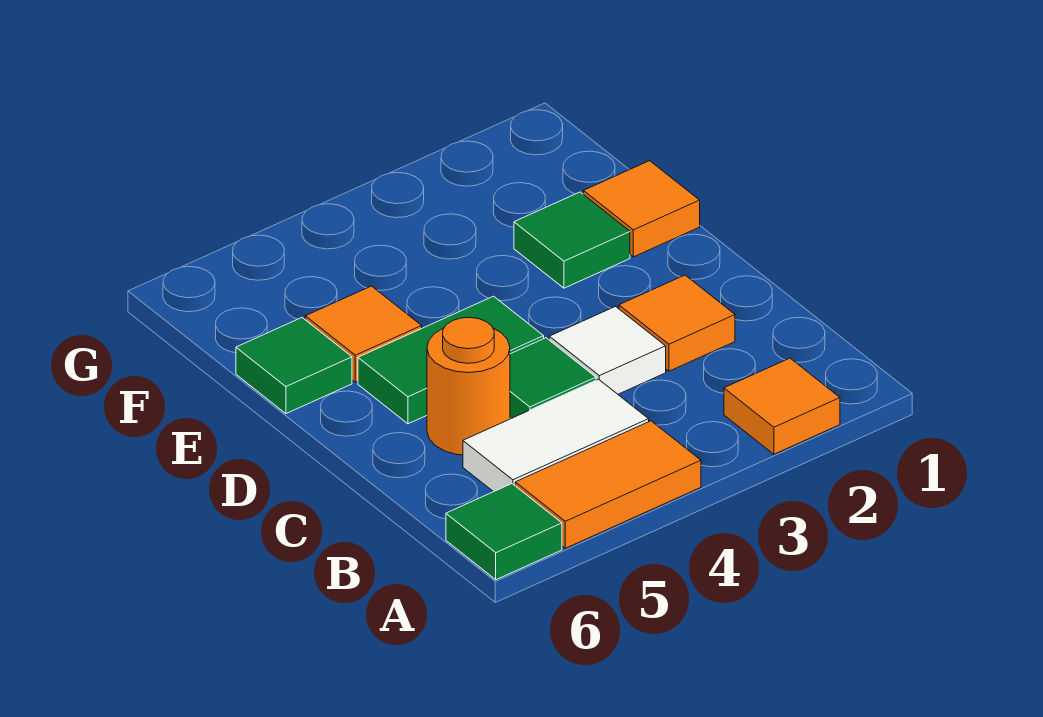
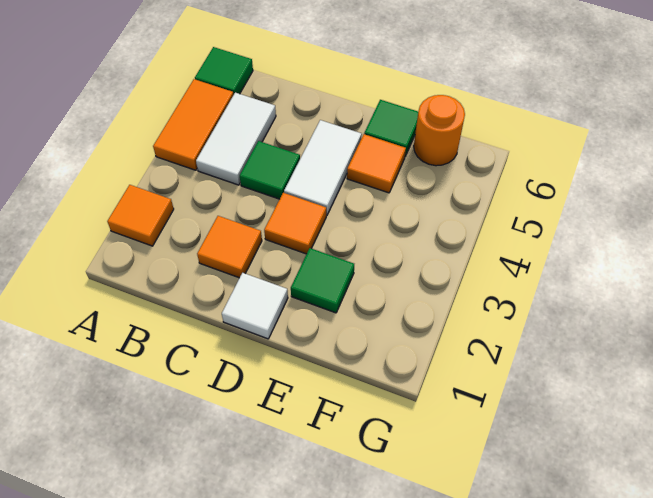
white 1x1 tile [549,307,666,394] -> white 1x1 tile moved to [222,273,288,339]
orange 1x1 round brick [427,317,510,455] -> orange 1x1 round brick moved to [414,95,465,166]
green 1x2 tile [358,296,544,424] -> white 1x2 tile [284,120,362,215]
orange 1x1 tile [583,161,700,257] -> orange 1x1 tile moved to [264,193,326,254]

